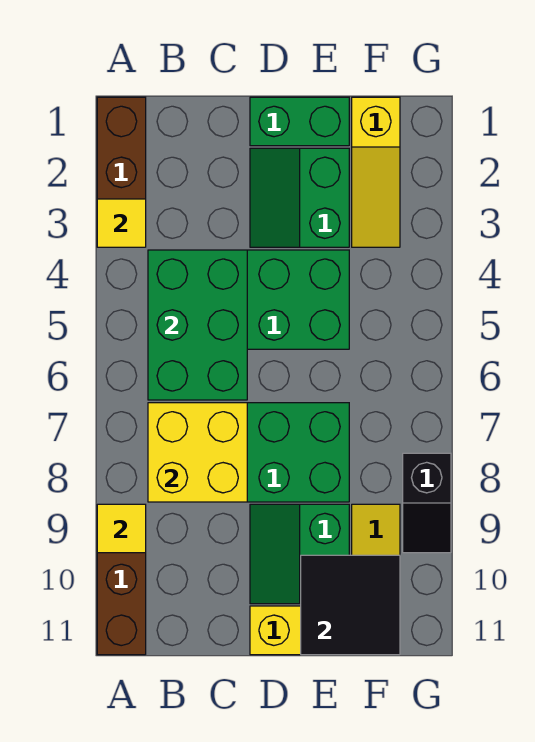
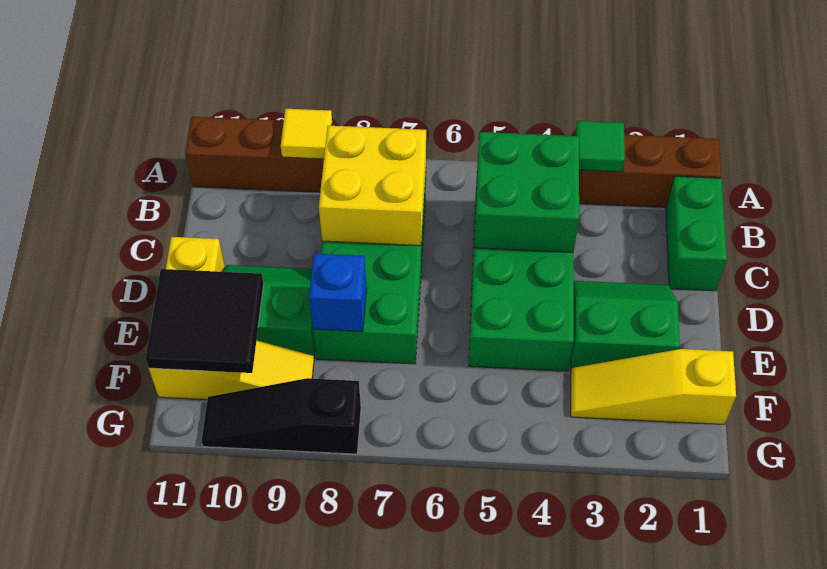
yellow 1x1 tile [97,199,146,247] -> green 1x1 tile [575,121,625,172]
green 2x3 brick [148,250,247,400] -> green 2x2 brick [474,132,579,252]
green 1x2 brick [250,97,349,146] -> green 1x2 brick moved to [666,176,727,291]
none -> blue 1x1 brick [309,254,367,332]
black 1x2 slope [403,453,451,553] -> black 1x3 slope [202,378,361,454]

